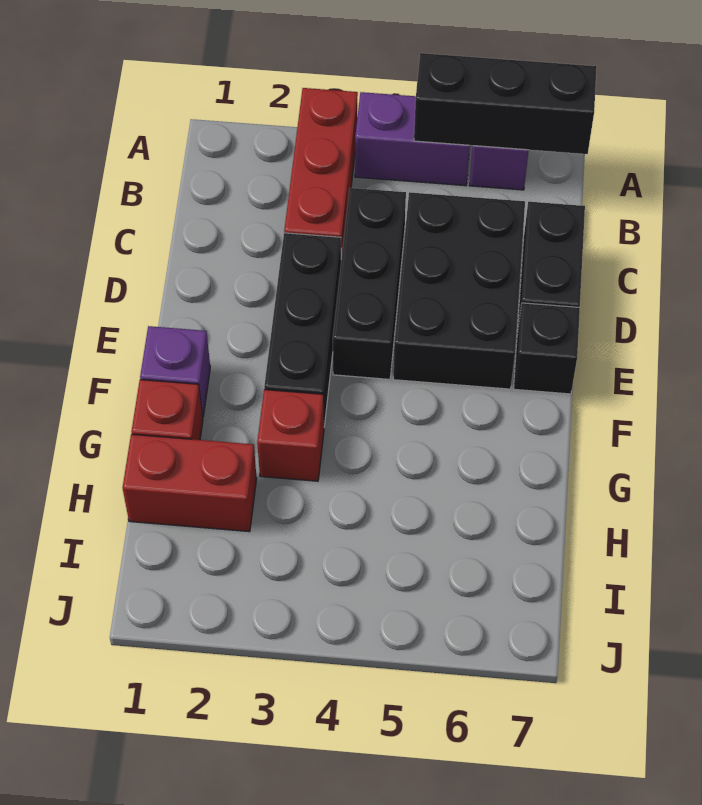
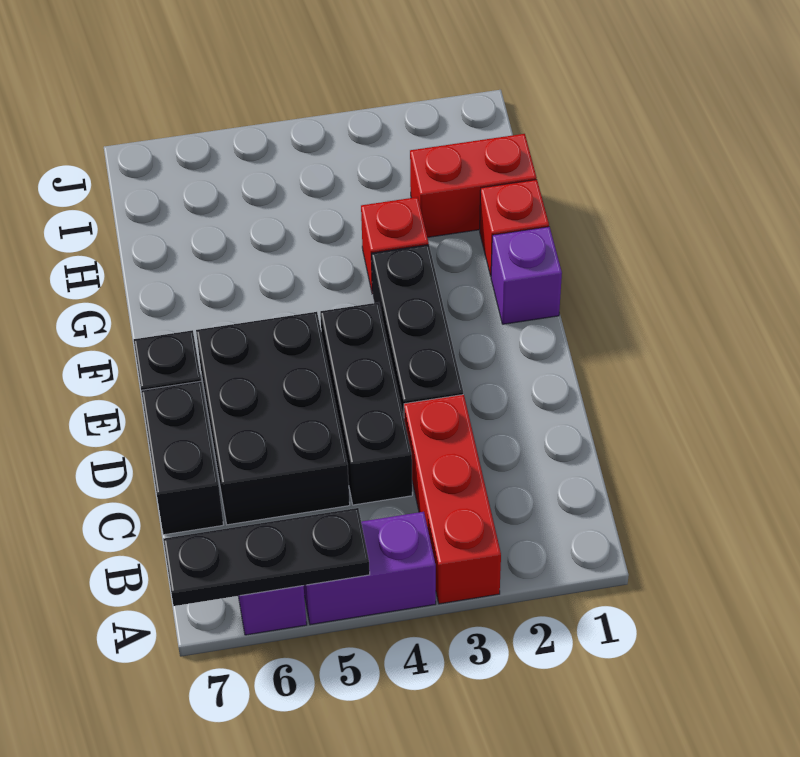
black 1x3 brick [414,53,597,154] -> black 1x3 plate [163,508,370,606]

